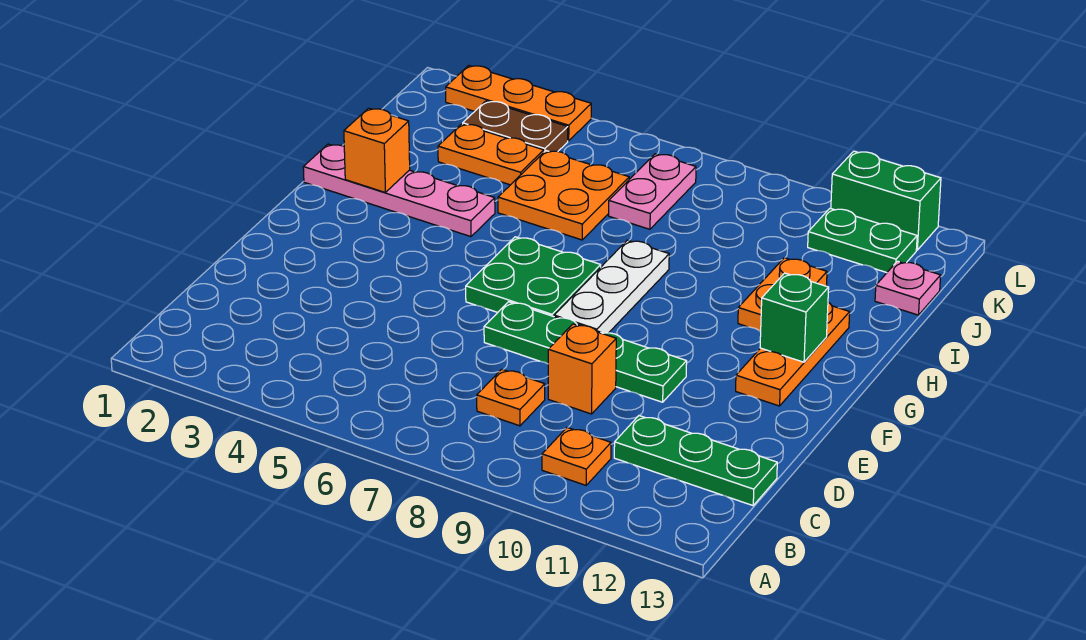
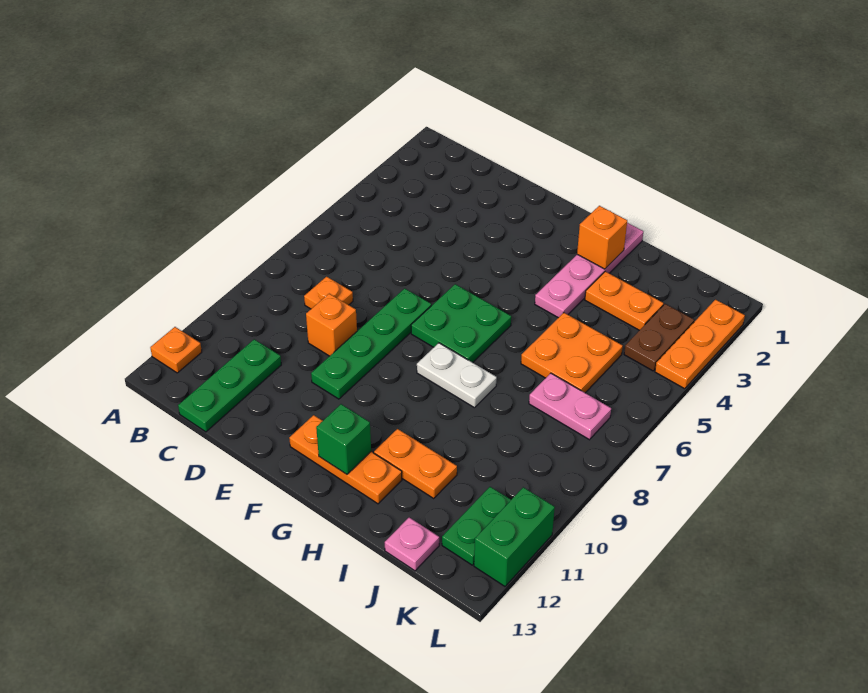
orange 1x1 plate [542,428,611,485] -> orange 1x1 plate moved to [150,327,202,373]
white 1x3 plate [554,240,669,333] -> white 1x2 plate [417,343,497,408]
orange 1x2 plate [438,124,544,185] -> orange 1x2 plate turned to [585,271,664,330]

